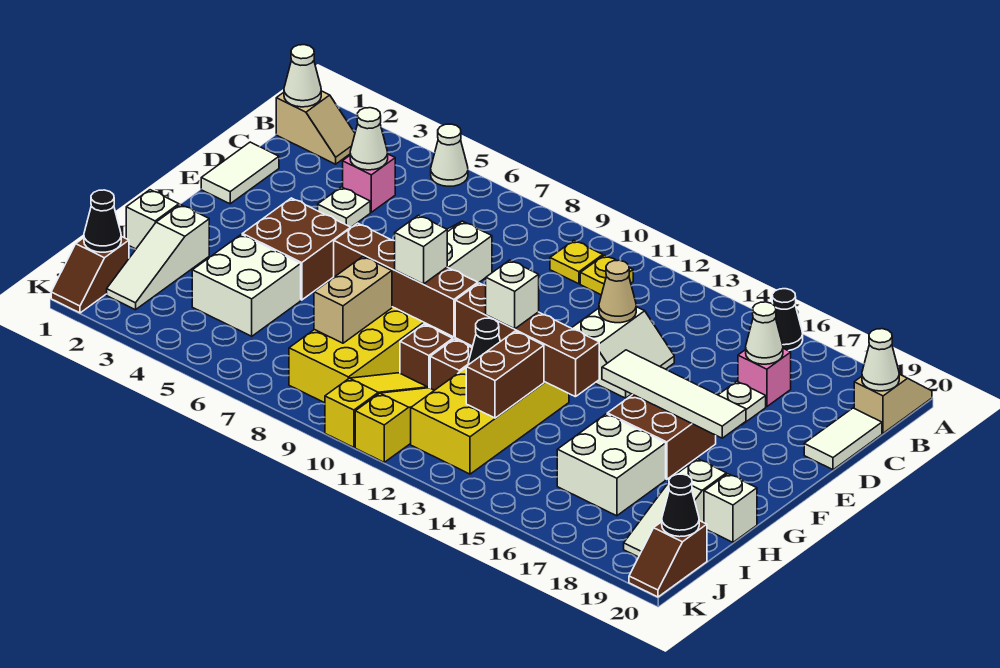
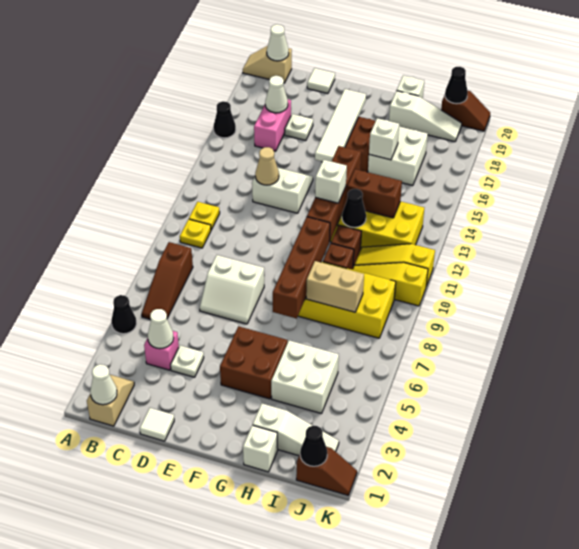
white 1x1 cone [431,124,468,186] -> black 1x1 cone [111,295,137,334]
none -> brown 1x3 slope [142,242,193,319]
pink 1x1 brick [738,349,791,407] -> pink 1x2 brick [254,100,291,151]
white 1x2 tile [804,408,882,470] -> white 1x1 tile [307,68,335,94]
white 1x2 tile [201,142,279,204] -> white 1x1 tile [140,408,174,441]
white 1x1 brick [395,215,447,284] -> white 1x1 brick moved to [369,118,399,160]

